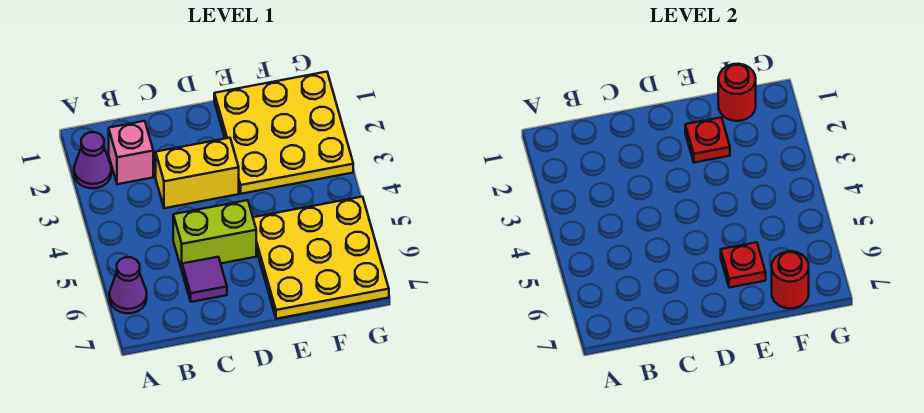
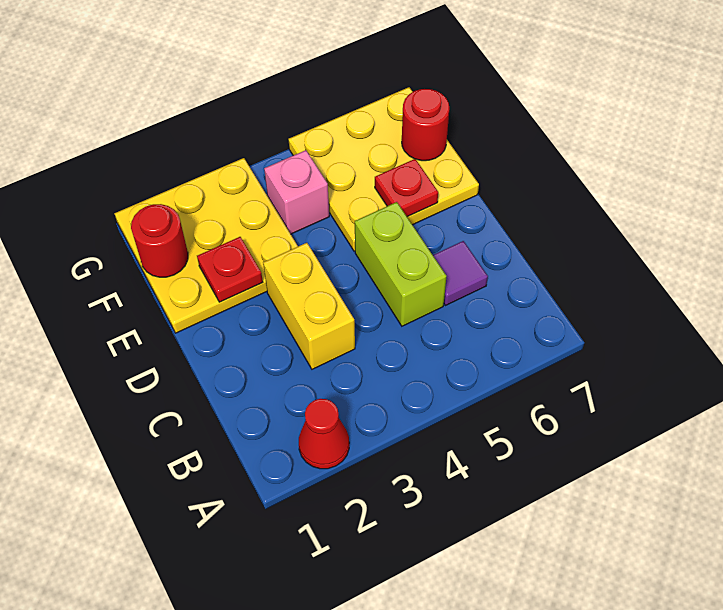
purple 1x1 cone [74,132,111,188] -> red 1x1 cone [299,399,349,469]
purple 1x1 cone [109,257,147,313] -> none
pink 1x1 brick [109,121,153,184] -> pink 1x1 brick moved to [264,150,329,234]

